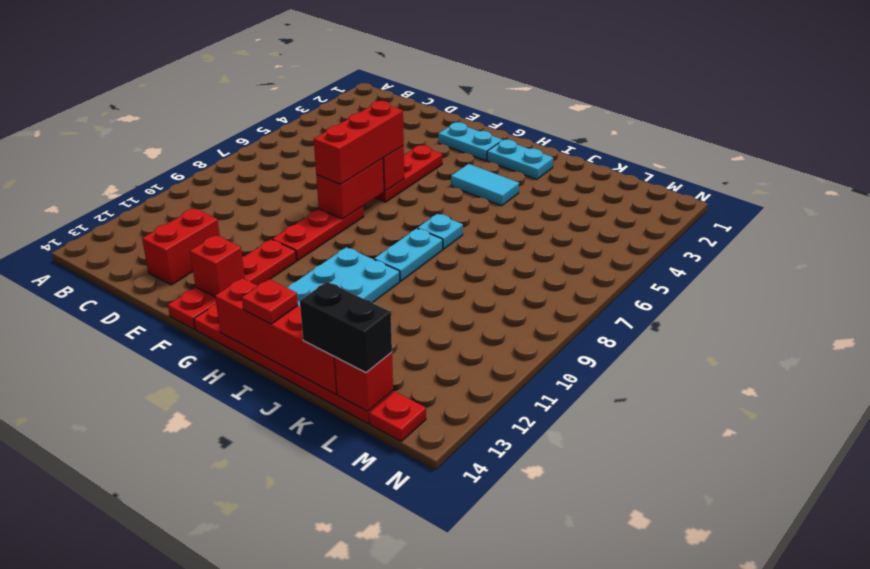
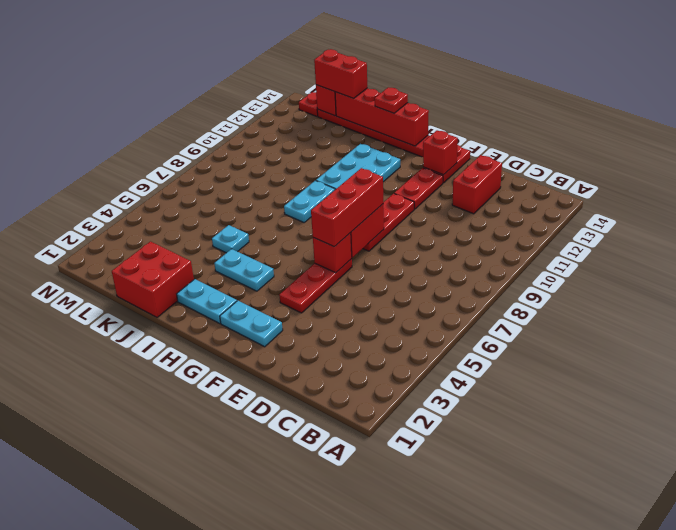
cyan 1x2 tile [451,164,519,206] -> cyan 1x2 plate [214,249,274,291]
cyan 1x1 plate [418,214,463,249] -> cyan 1x1 plate moved to [212,225,249,253]
none -> red 2x2 brick [112,242,194,317]
black 1x2 brick [300,282,392,373] -> red 1x2 brick [314,49,367,98]

